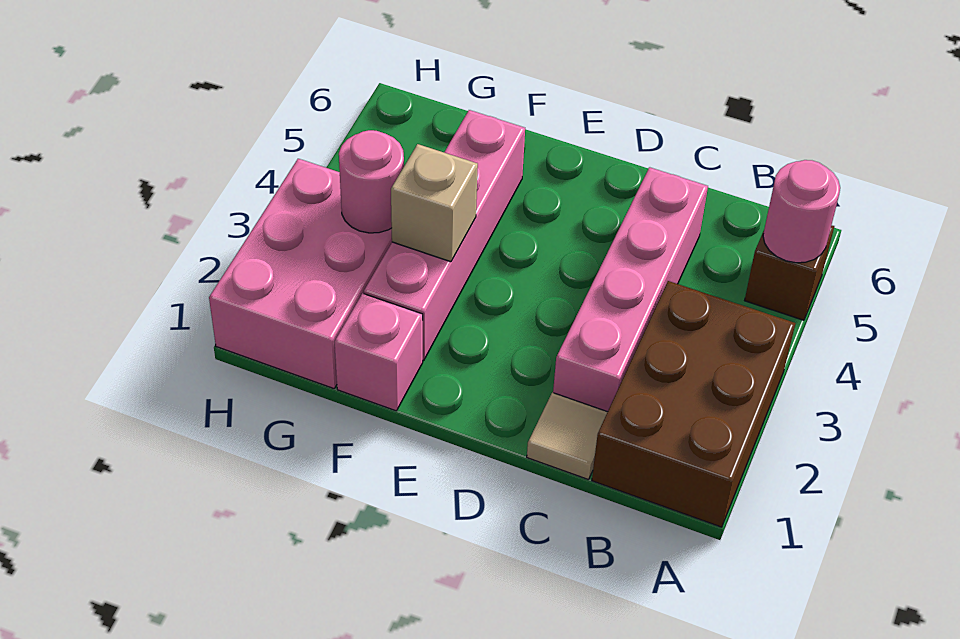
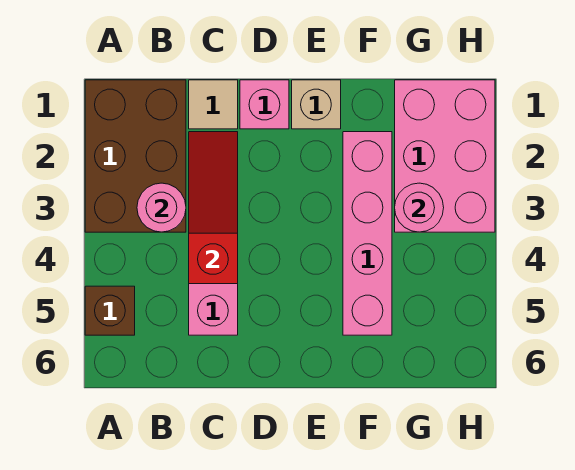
pink 1x1 round brick [763,160,840,263] -> pink 1x1 round brick moved to [137,183,186,232]
none -> red 1x3 slope [189,132,238,284]
pink 1x1 brick [335,293,423,411] -> pink 1x1 brick moved to [240,80,289,129]
tan 1x1 brick [391,144,478,262] -> tan 1x1 brick moved to [292,80,341,129]

